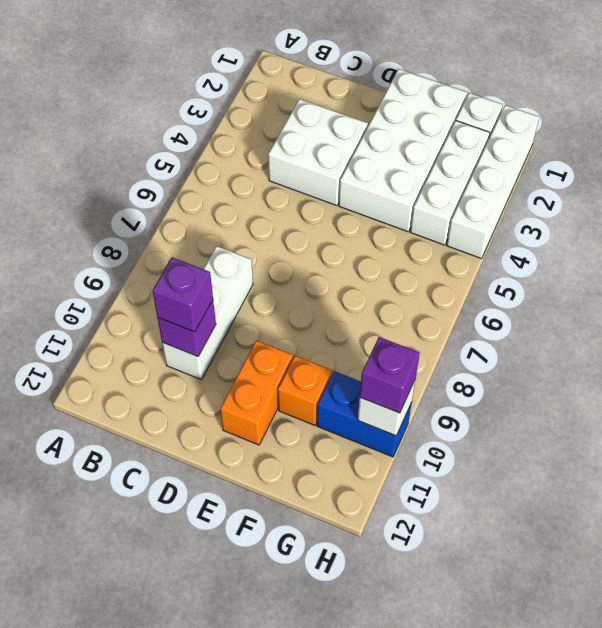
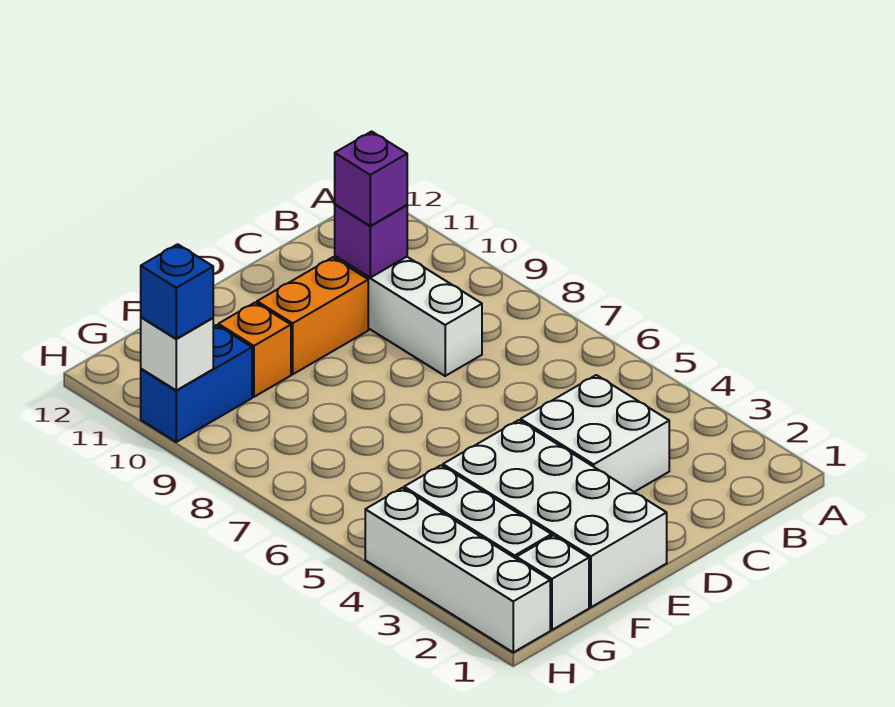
orange 1x2 brick [220,340,293,445] -> orange 1x2 brick turned to [257,257,368,374]
purple 1x1 brick [360,337,420,413] -> blue 1x1 brick [141,244,213,339]

